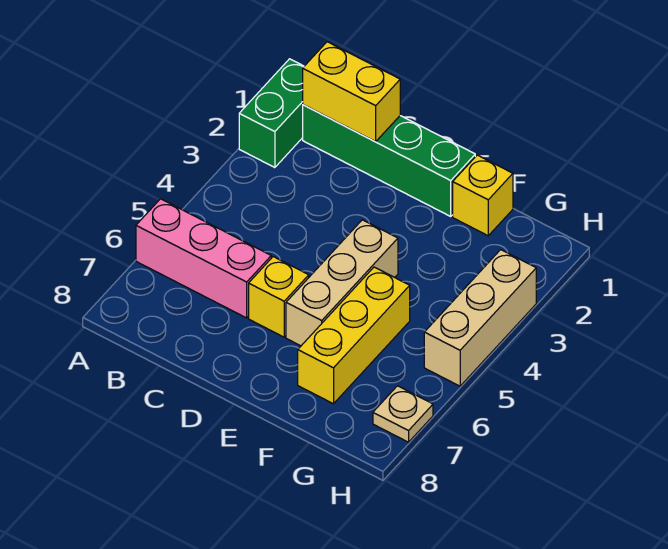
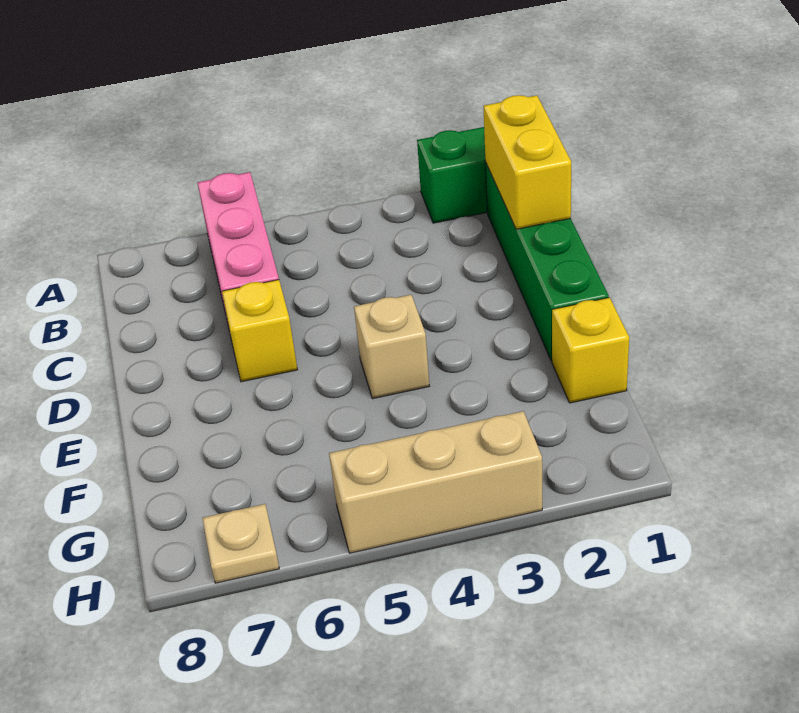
tan 1x3 brick [286,220,398,346] -> tan 1x1 brick [354,295,429,399]
yellow 1x3 brick [298,267,410,404] -> none

